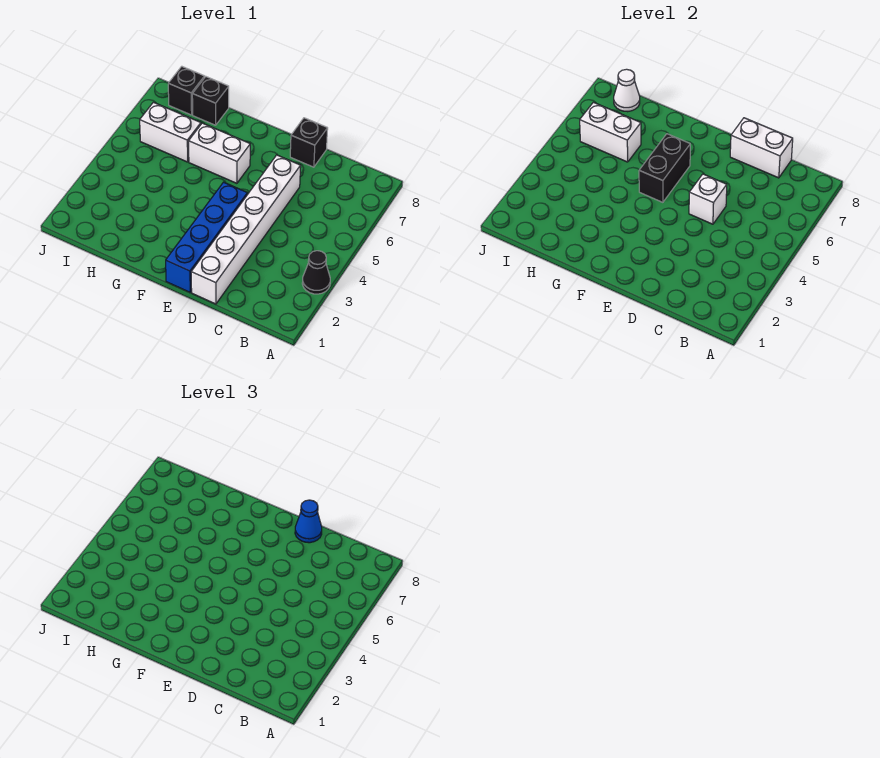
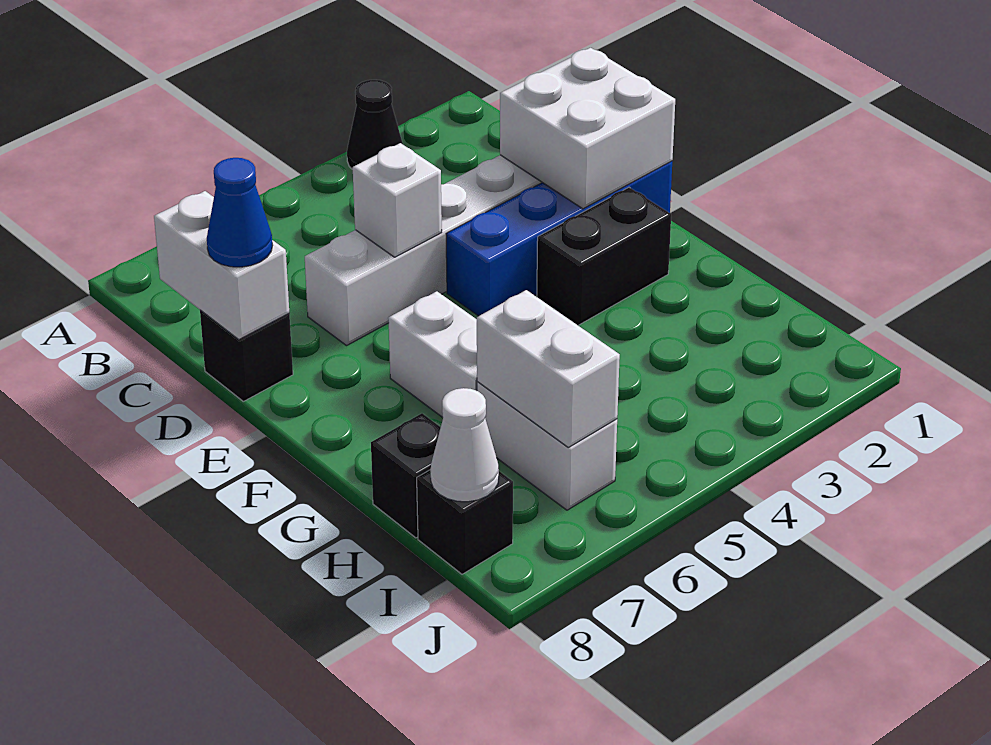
none -> white 2x2 brick [500,48,675,209]
black 1x2 brick [639,134,690,202] -> black 1x2 brick moved to [537,187,671,325]

